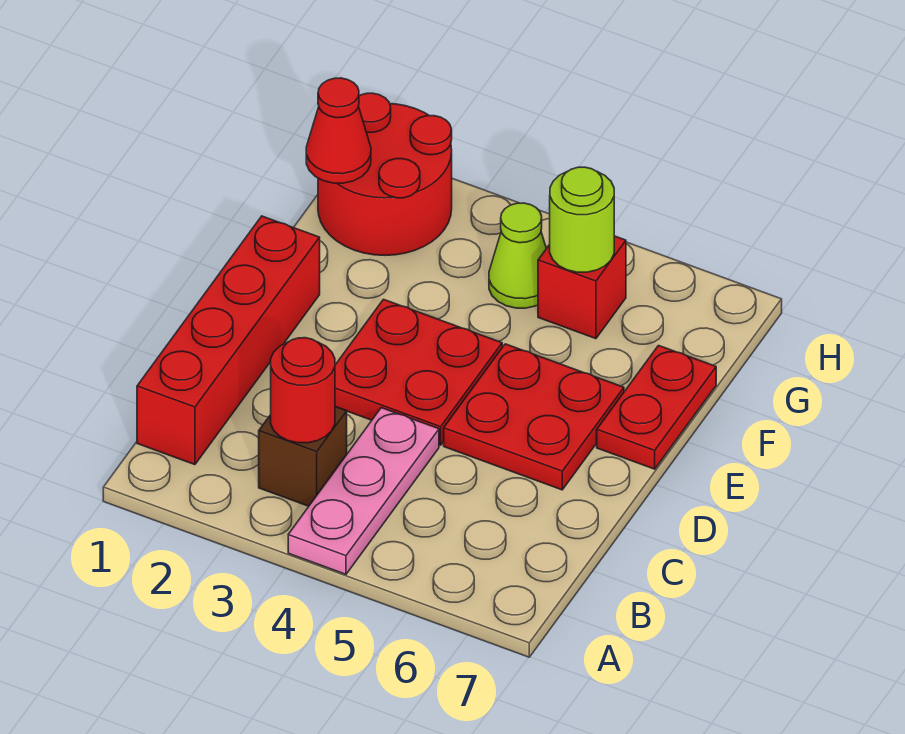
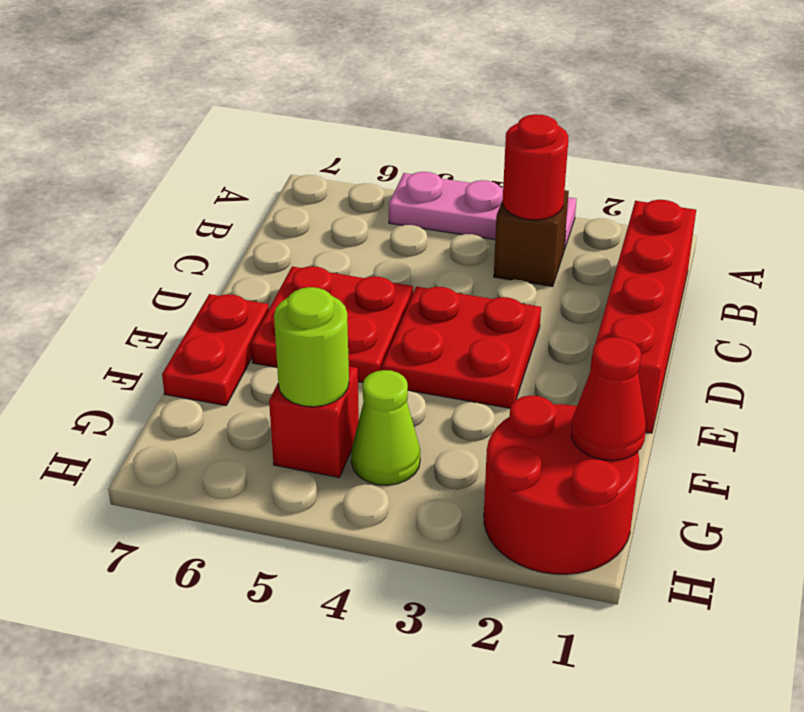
pink 1x3 plate [288,408,439,574] -> pink 1x3 plate turned to [389,172,577,250]

